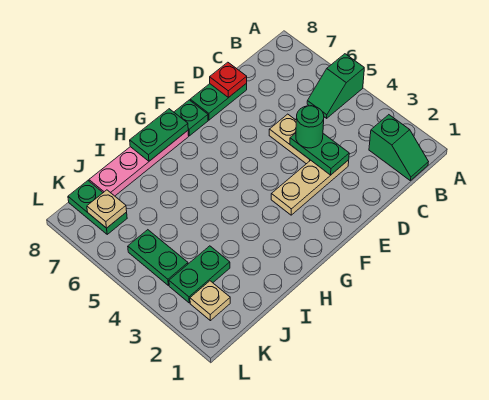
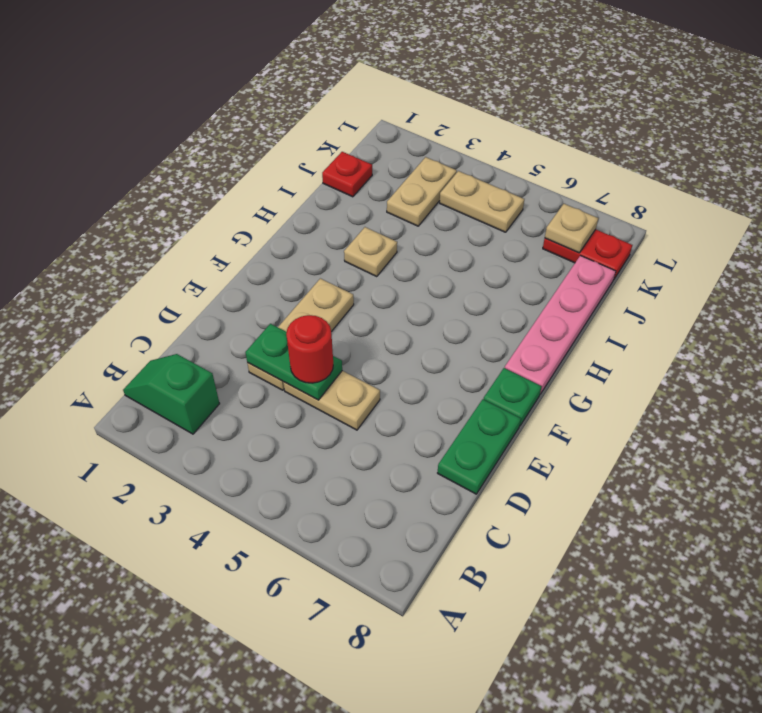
green 1x2 slope [307,54,364,118] -> none
green 1x1 round brick [296,106,324,148] -> red 1x1 round brick [286,315,333,383]
red 1x1 plate [210,62,247,98] -> red 1x1 plate moved to [322,152,372,197]
green 1x2 plate [130,109,188,161] -> none
green 1x2 plate [169,246,230,303] -> tan 1x2 plate [387,157,457,226]
tan 1x1 plate [190,281,230,321] -> tan 1x1 plate moved to [344,227,397,277]
green 1x2 plate [128,230,188,285] -> tan 1x2 plate [440,171,524,232]
green 1x2 plate [68,181,127,234] -> red 1x2 plate [543,229,632,279]

